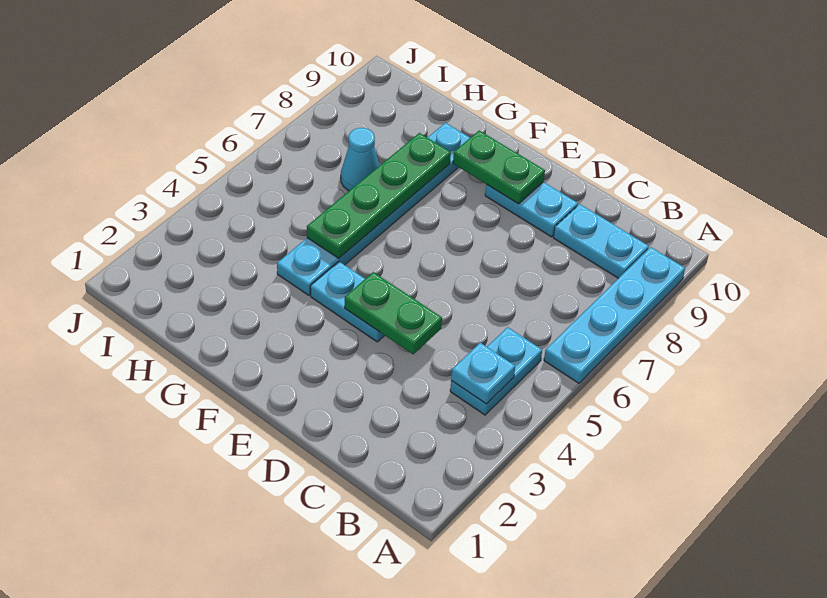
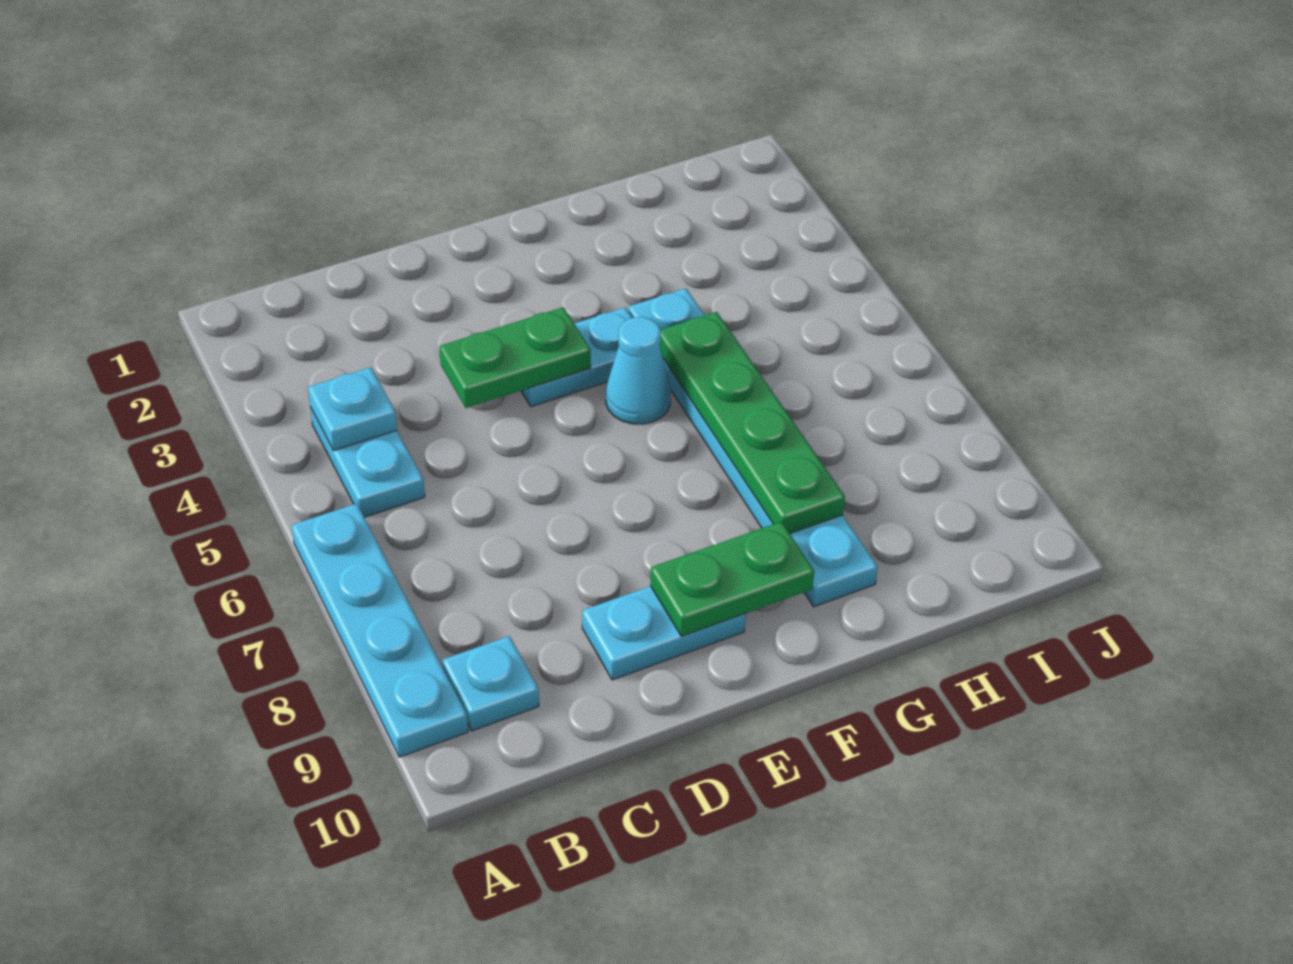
cyan 1x2 plate [553,204,649,278] -> cyan 1x1 plate [443,636,539,731]
cyan 1x1 cone [341,128,380,191] -> cyan 1x1 cone moved to [606,317,671,424]

